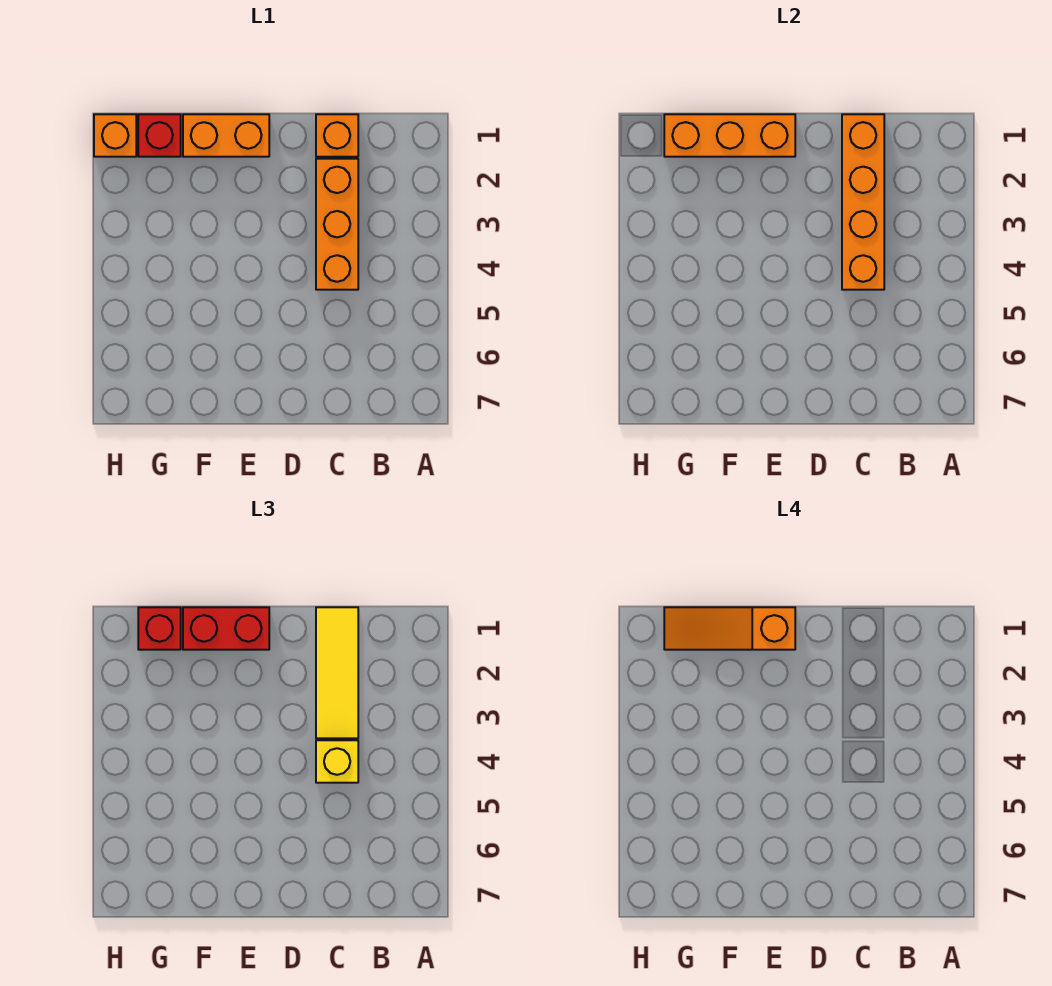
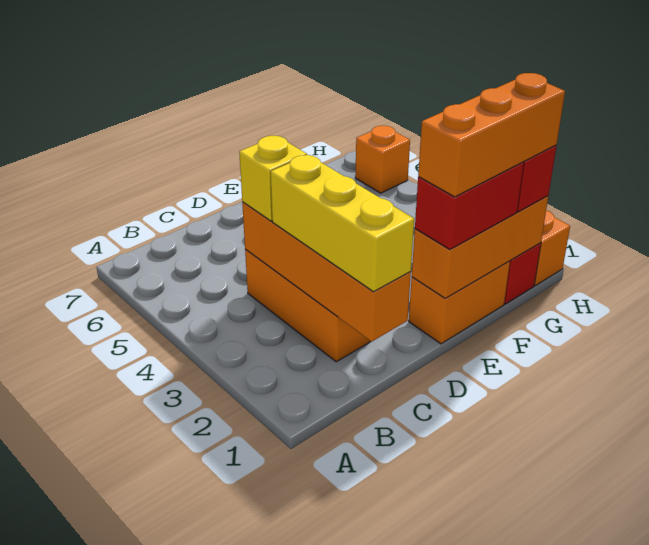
orange 1x1 brick [316,114,358,157] -> orange 1x1 brick moved to [355,126,410,193]
yellow 1x3 tile [316,607,358,738] -> yellow 1x3 brick [271,155,414,292]
orange 1x3 slope [664,607,795,650] -> orange 1x3 brick [418,73,565,197]

